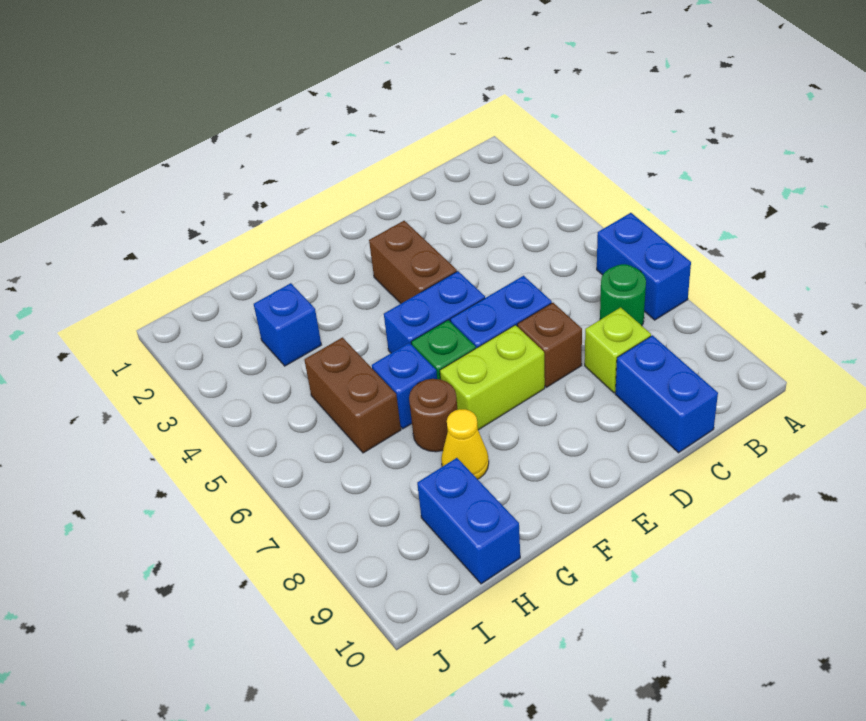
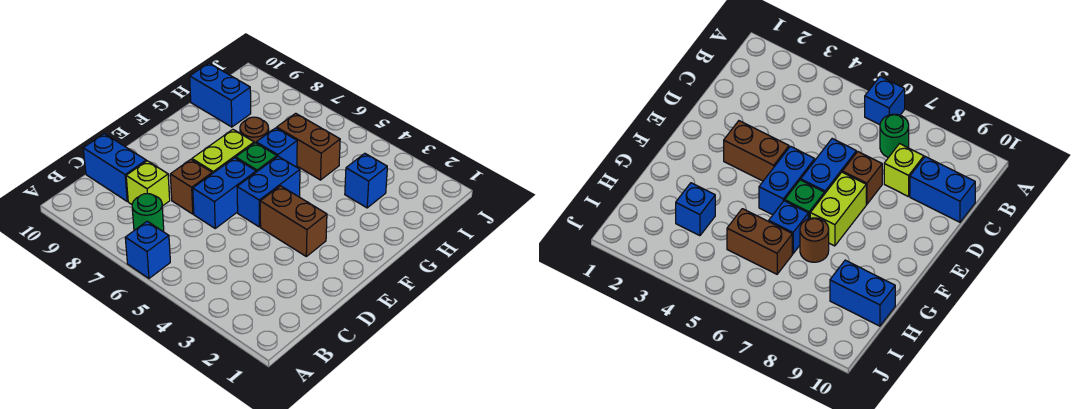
blue 1x2 brick [597,213,691,320] -> blue 1x1 brick [125,221,170,278]
yellow 1x1 cone [441,409,489,479] -> none

